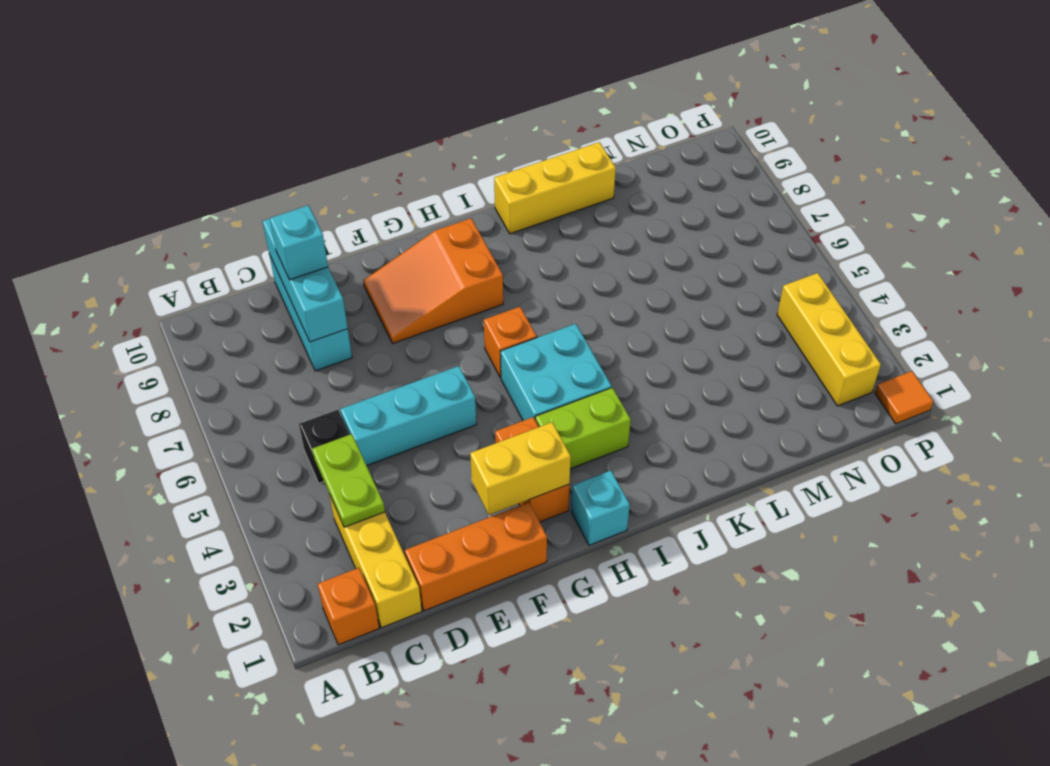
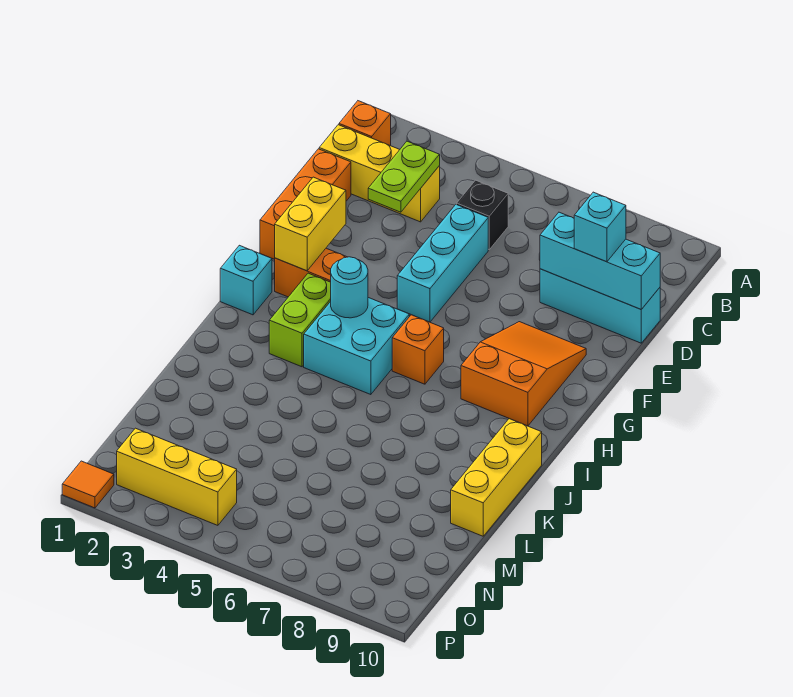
lime 1x2 plate [312,434,385,527] -> lime 1x2 plate turned to [368,141,440,212]
none -> cyan 1x1 round brick [331,257,368,318]

